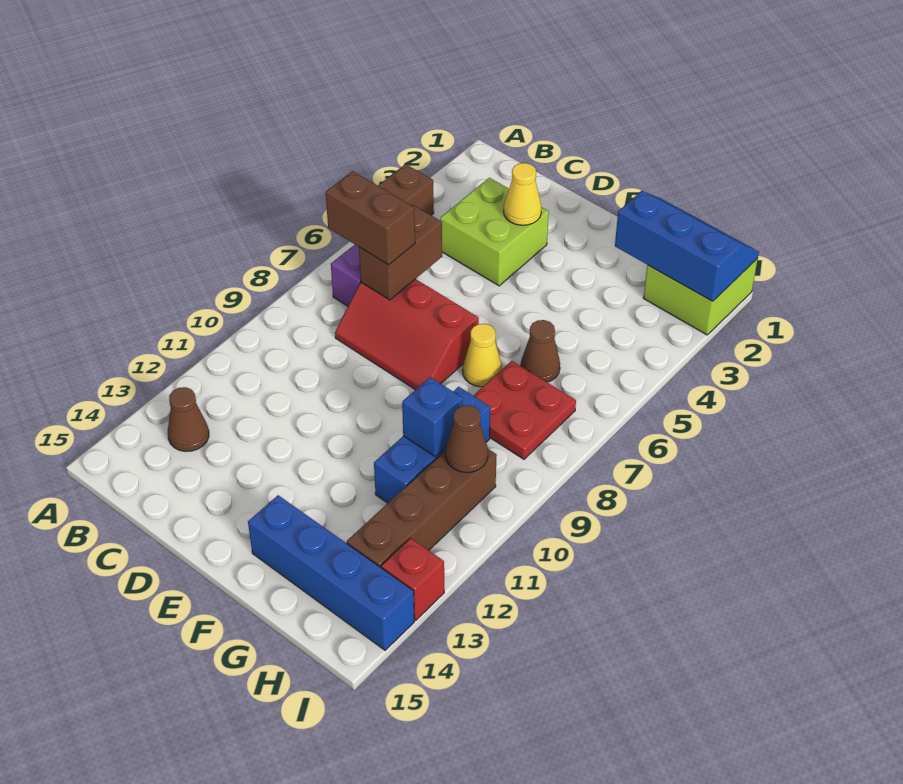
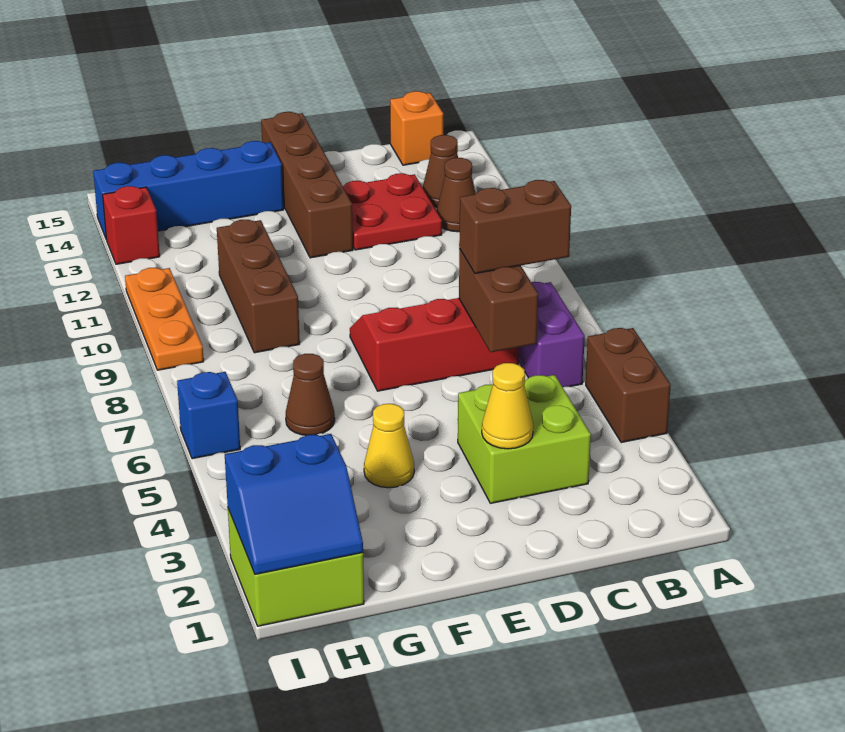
none -> orange 1x1 brick [390,91,443,165]
yellow 1x1 cone [463,324,502,387] -> yellow 1x1 cone moved to [364,404,414,488]
blue 2x3 slope [615,191,759,301] -> blue 2x2 slope [225,434,363,574]
red 2x2 plate [473,361,576,459] -> red 2x2 plate moved to [343,173,442,250]
blue 1x3 brick [374,387,490,503] -> brown 1x3 brick [217,220,300,353]
blue 1x1 brick [402,377,463,457] -> blue 1x1 brick moved to [177,372,240,459]
brown 1x4 brick [347,449,497,567] -> brown 1x4 brick moved to [261,112,353,258]
brown 1x1 cone [446,405,488,472] -> brown 1x1 cone moved to [436,158,476,232]
none -> orange 1x3 plate [125,268,204,370]

